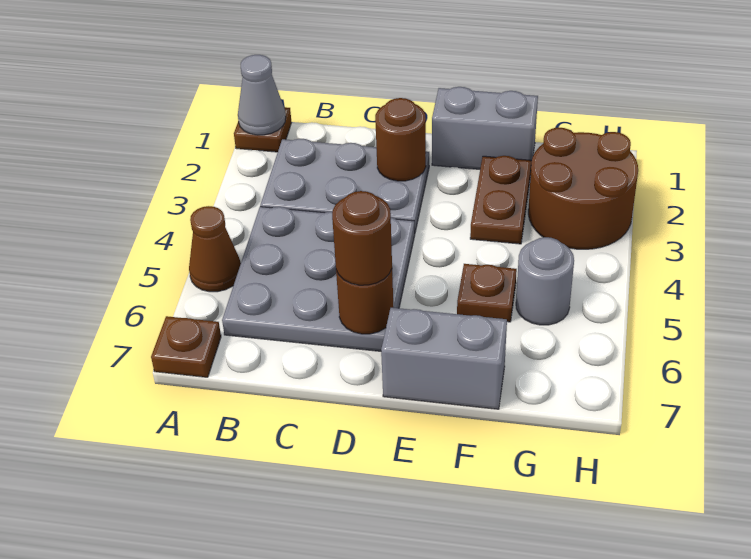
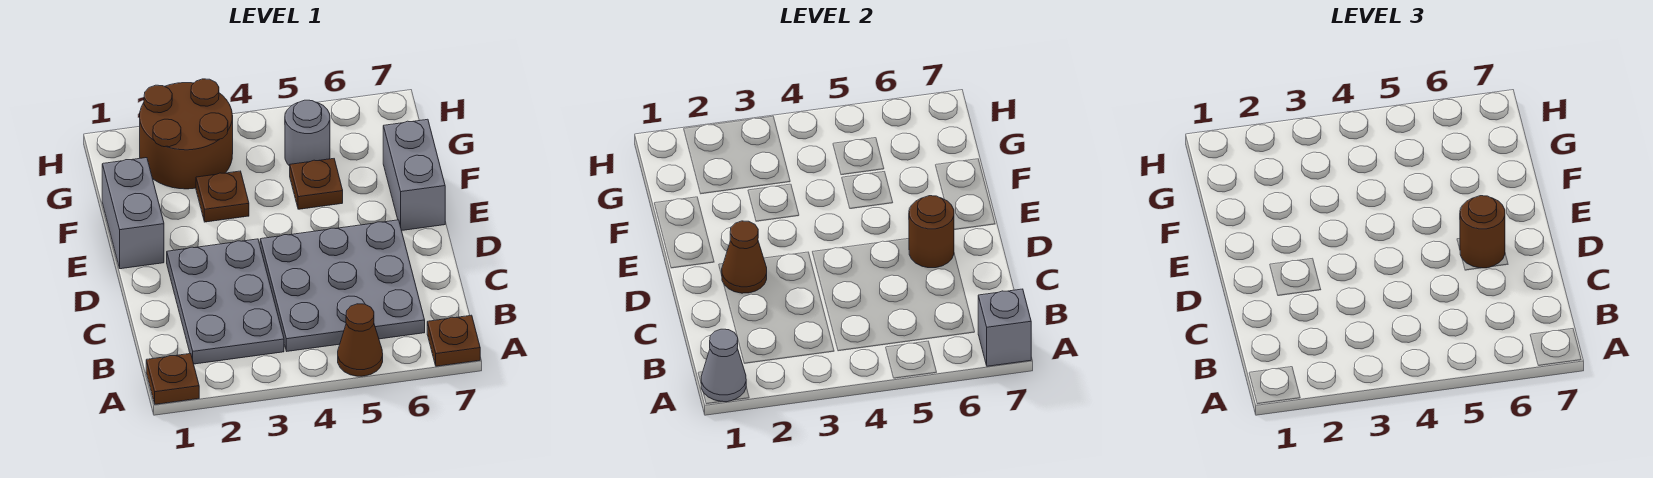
none -> grey 1x1 brick [978,289,1031,366]
brown 1x1 round brick [375,98,426,181] -> brown 1x1 cone [722,221,767,293]
brown 1x2 plate [470,156,531,244] -> brown 1x1 plate [196,171,249,222]

